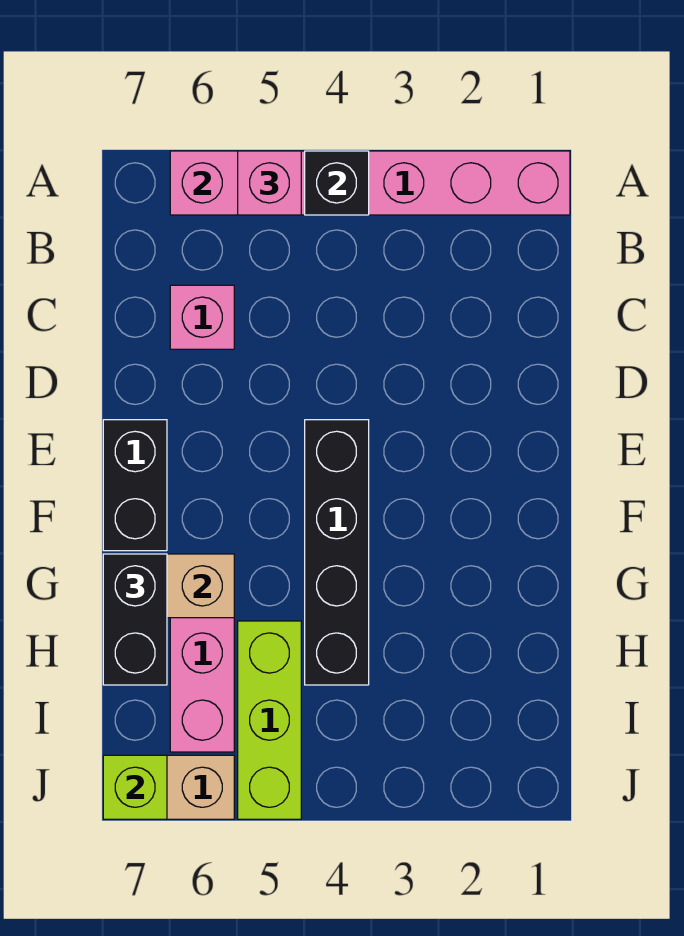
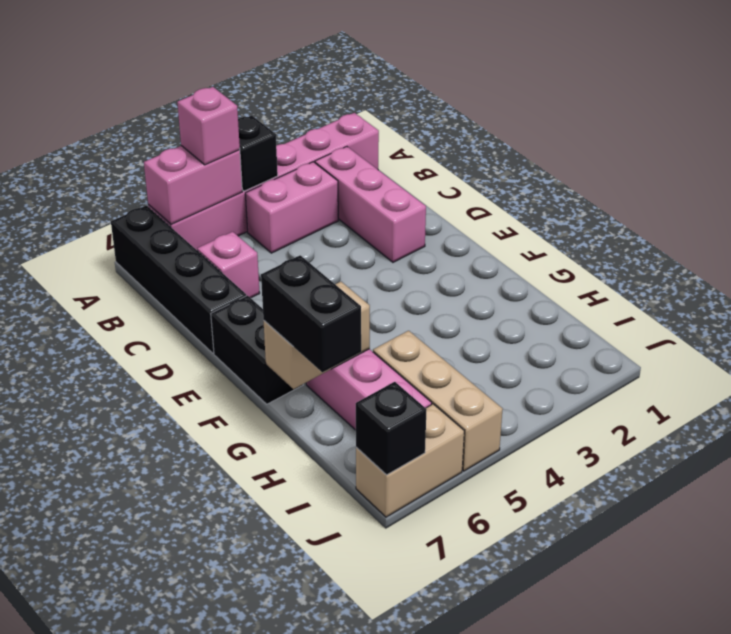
none -> pink 1x3 brick [315,147,426,262]
none -> pink 1x2 brick [245,162,338,253]
black 1x4 brick [305,420,369,685] -> black 1x4 brick moved to [111,206,246,353]
lime 1x3 brick [238,621,301,819] -> tan 1x3 brick [373,331,503,471]
lime 1x1 brick [103,755,167,819] -> black 1x1 brick [356,382,427,475]

